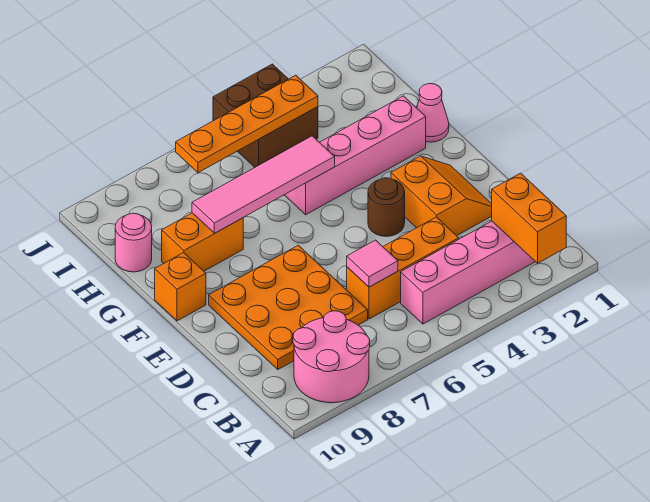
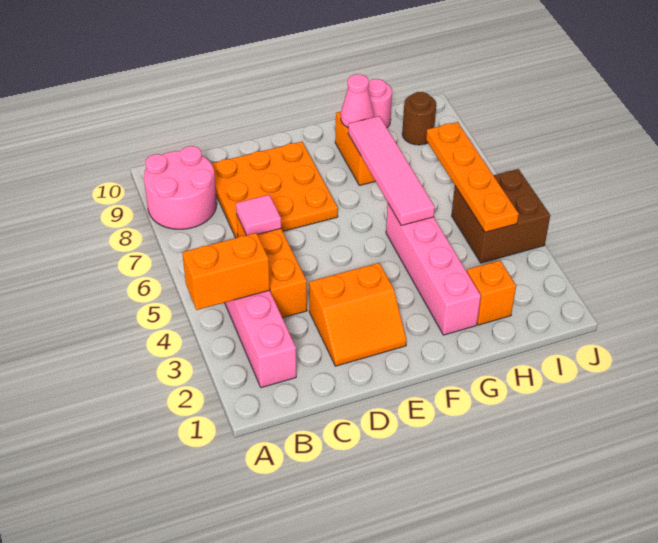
orange 1x2 brick [492,173,566,263] -> orange 1x2 brick moved to [182,233,270,310]
brown 1x1 round brick [368,178,405,236] -> brown 1x1 round brick moved to [402,92,436,145]
orange 1x1 brick [155,253,206,321] -> orange 1x1 brick moved to [467,260,516,325]
pink 1x1 cone [417,84,449,142] -> pink 1x1 cone moved to [341,74,374,127]

